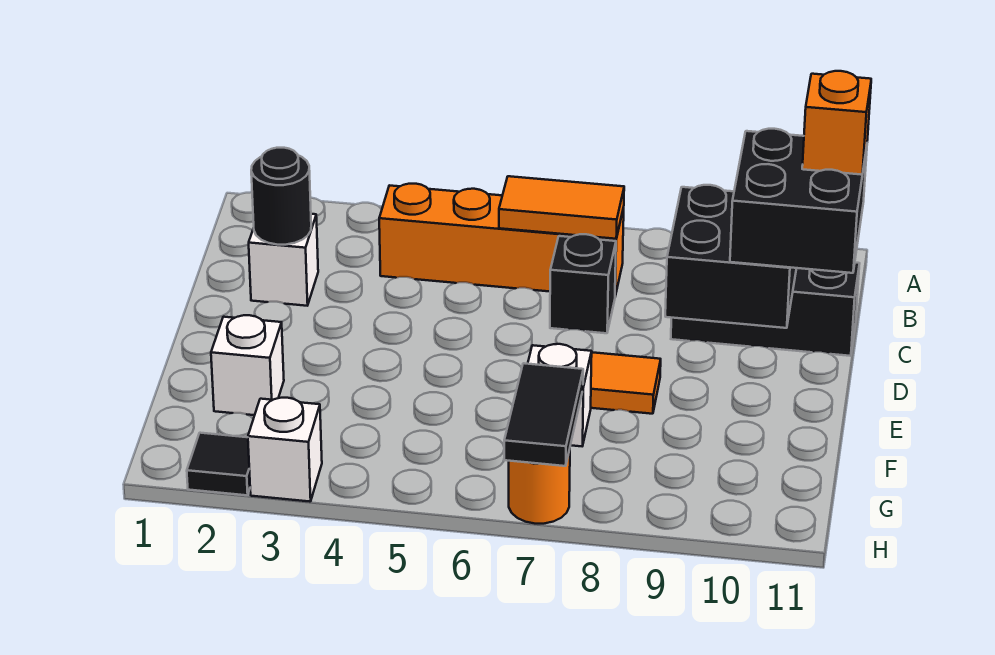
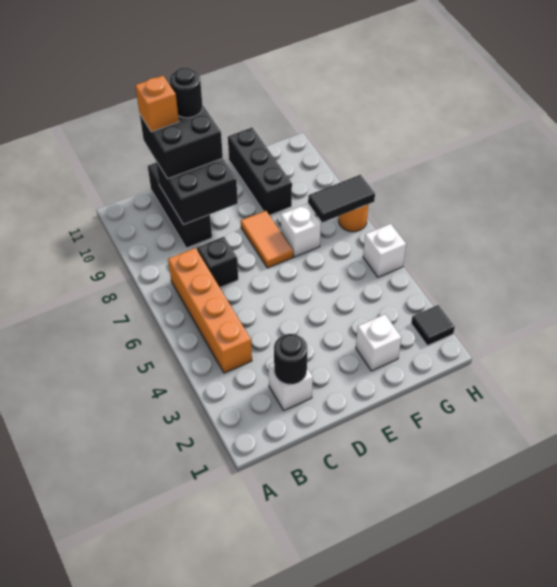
orange 1x2 tile [499,176,624,239] -> none
none -> black 1x1 round brick [170,67,203,118]
none -> black 1x3 brick [228,128,292,215]
white 1x1 brick [248,398,322,502] -> white 1x1 brick moved to [363,224,406,277]

